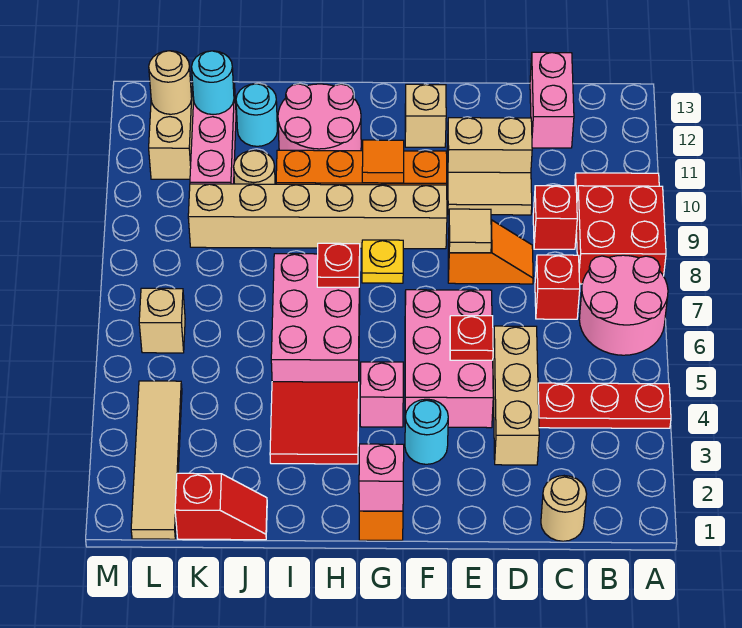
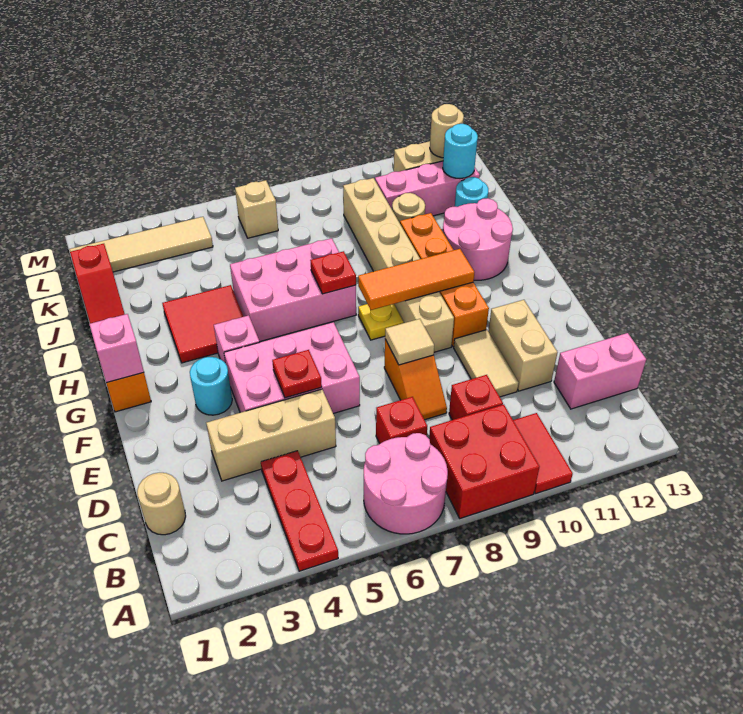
tan 1x1 brick [405,84,446,147] -> none
orange 1x1 tile [362,140,404,183] -> orange 1x3 tile [358,249,475,310]

